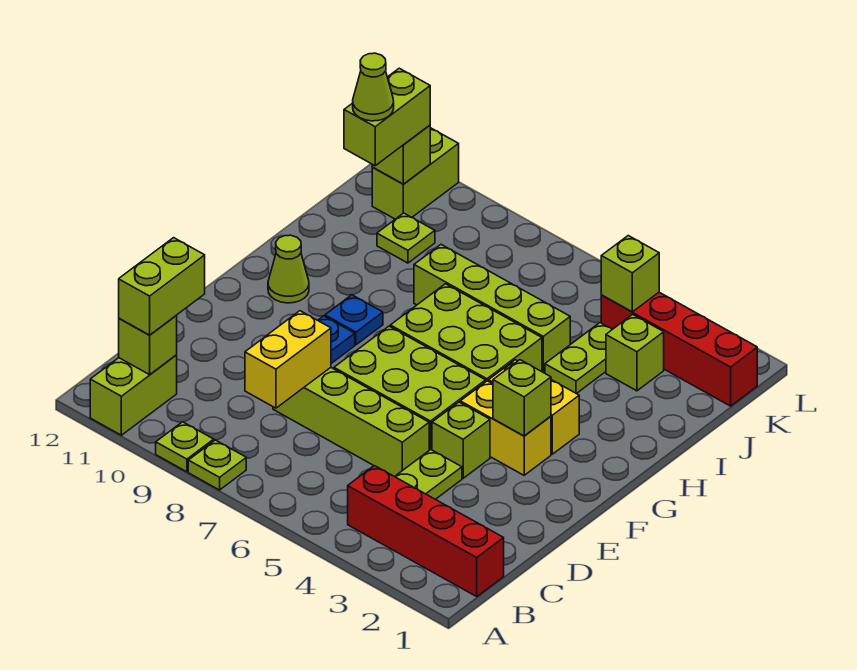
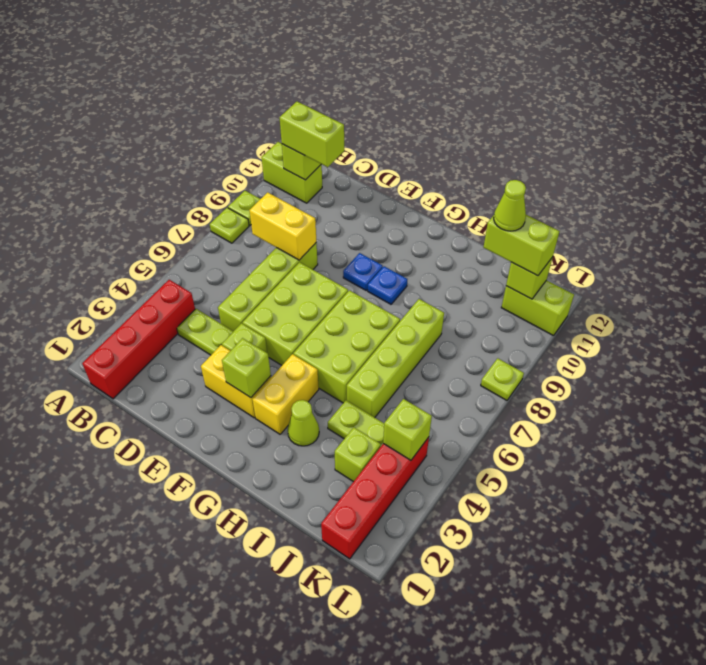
yellow 1x2 brick [460,381,551,475] -> yellow 1x2 brick turned to [201,345,271,418]
lime 1x1 cone [268,235,309,303] -> lime 1x1 cone moved to [288,400,319,446]
lime 1x1 plate [377,213,435,263] -> lime 1x1 plate moved to [481,358,524,400]

